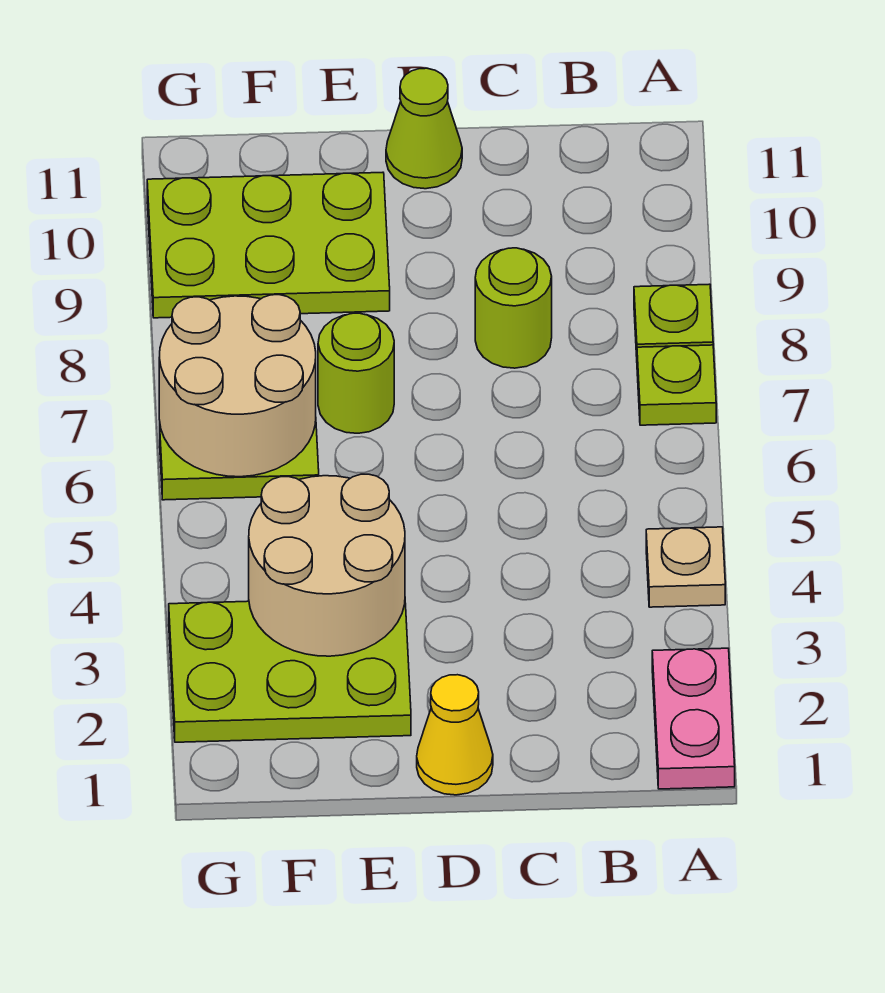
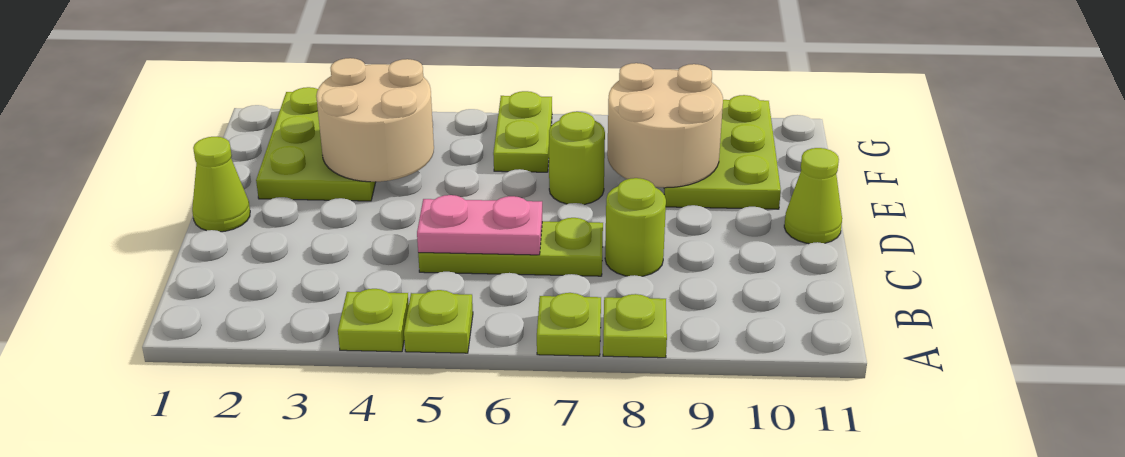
pink 1x2 plate [652,648,735,789] -> pink 1x2 plate moved to [417,195,542,255]
tan 1x1 plate [646,527,725,607] -> lime 1x1 plate [338,289,409,352]
none -> lime 1x1 plate [404,290,473,353]
none -> lime 1x3 plate [418,218,603,276]
yellow 1x1 cone [417,675,493,795] -> lime 1x1 cone [192,137,250,232]
tan 2x2 round brick [159,295,316,477] -> tan 2x2 round brick moved to [607,63,723,188]

